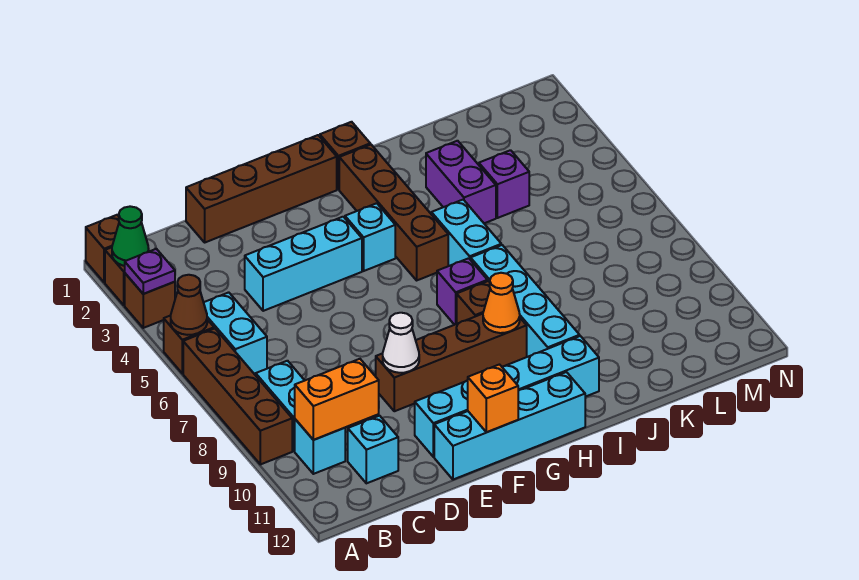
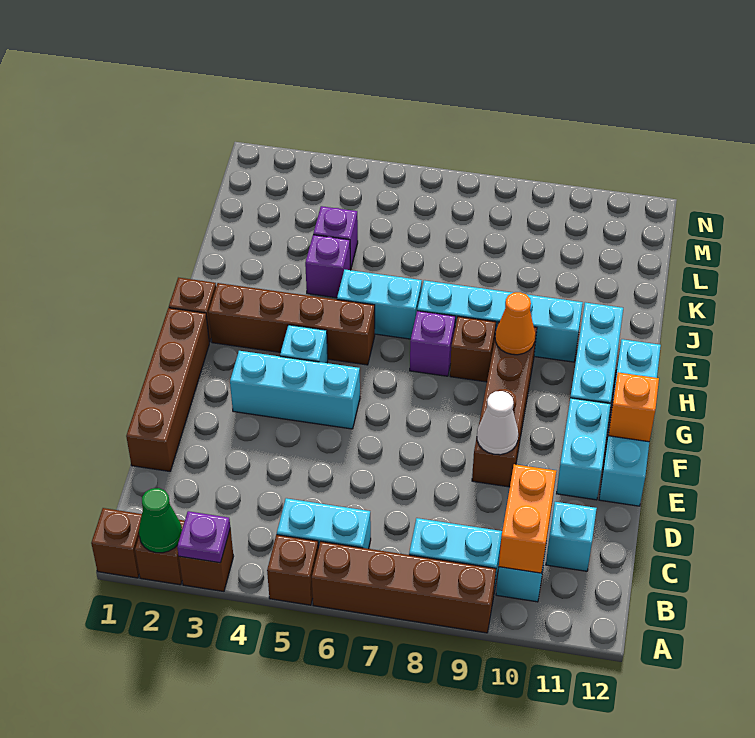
brown 1x1 cone [171,275,207,335] -> none
cyan 1x3 brick [245,217,362,311] -> cyan 1x3 brick turned to [230,351,360,429]
purple 1x2 brick [426,141,496,223] -> purple 1x1 brick [305,235,351,298]

